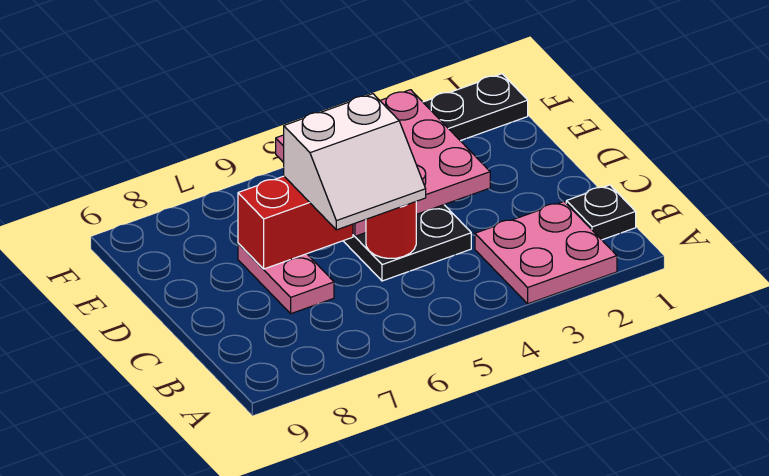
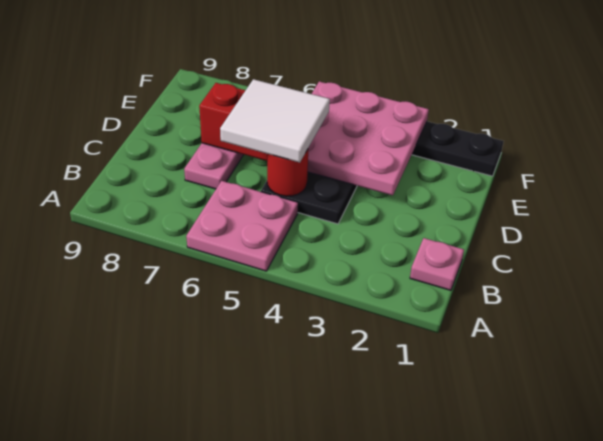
pink 2x2 plate [475,202,617,304] -> pink 2x2 plate moved to [186,181,298,271]
black 1x1 plate [566,185,636,240] -> pink 1x1 plate [410,238,464,290]
white 2x2 slope [284,94,426,230] -> white 2x2 tile [220,79,330,163]

